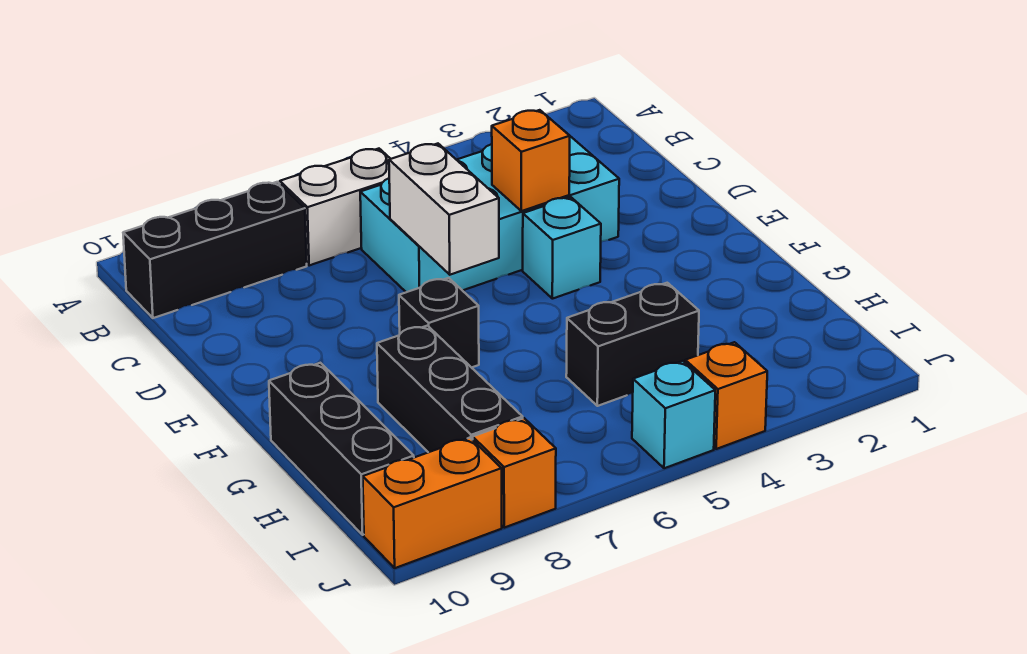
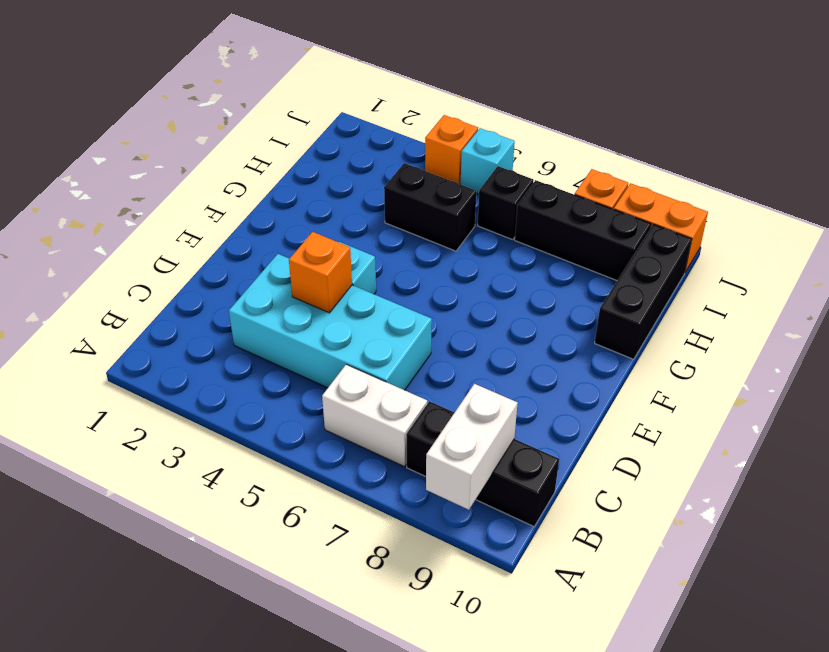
white 1x2 brick [389,144,499,275] -> white 1x2 brick moved to [426,384,518,510]
black 1x1 brick [399,278,479,368] -> black 1x1 brick moved to [478,166,534,240]
black 1x3 brick [377,326,523,452] -> black 1x3 brick turned to [515,180,651,280]

